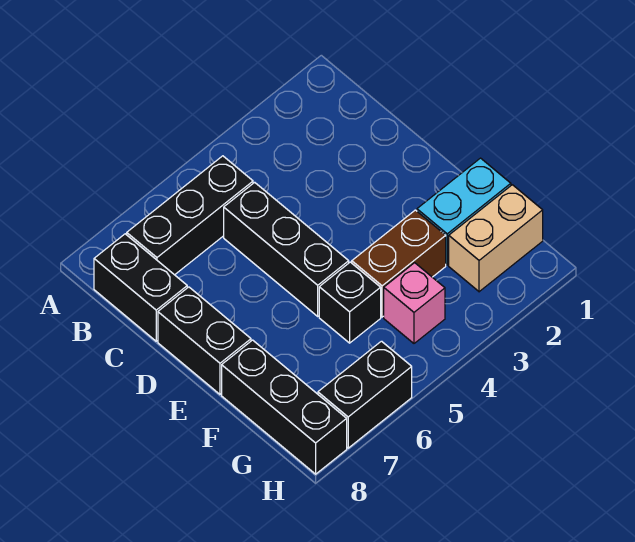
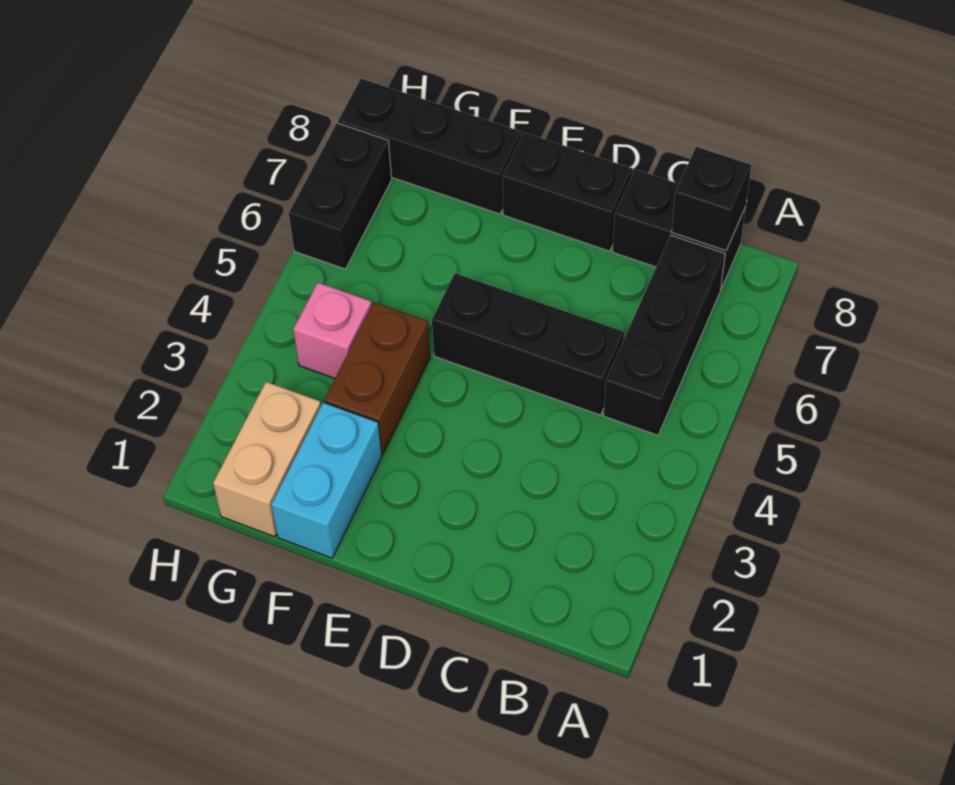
black 1x1 brick [319,262,381,343] -> black 1x1 brick moved to [672,147,751,251]

